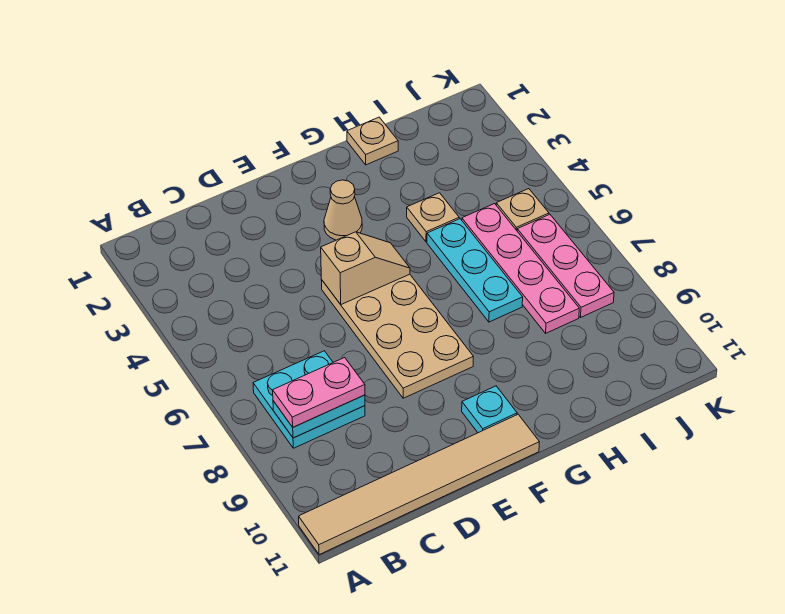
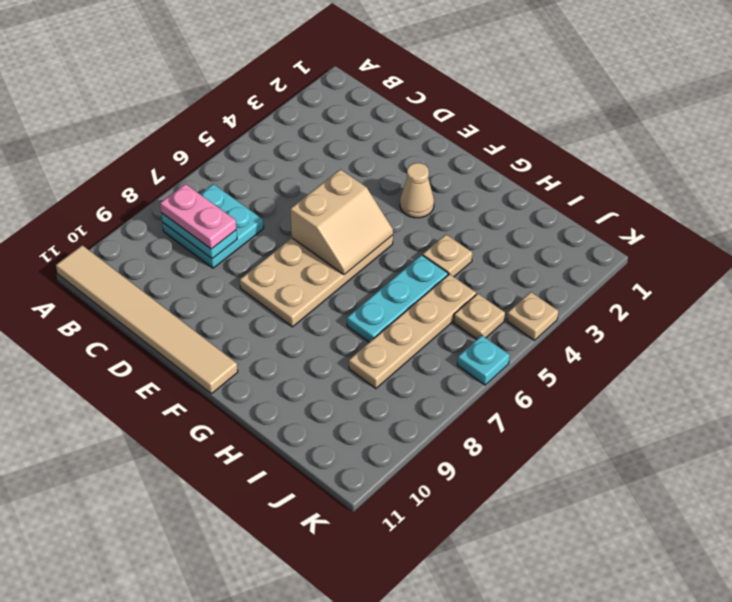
tan 1x2 slope [321,232,410,304] -> tan 2x2 slope [290,169,393,275]
cyan 1x1 plate [462,386,517,433] -> cyan 1x1 plate moved to [457,335,510,385]
tan 1x1 plate [347,117,398,165] -> tan 1x1 plate moved to [507,292,558,340]
pink 1x4 plate [462,204,579,333] -> tan 1x4 plate [349,274,476,389]
pink 1x3 plate [517,214,614,318] -> none

